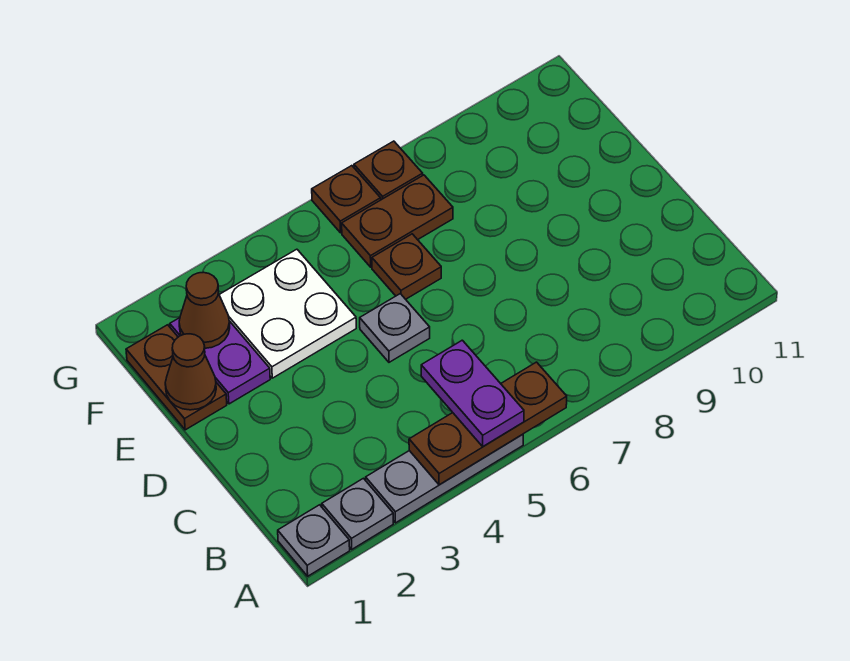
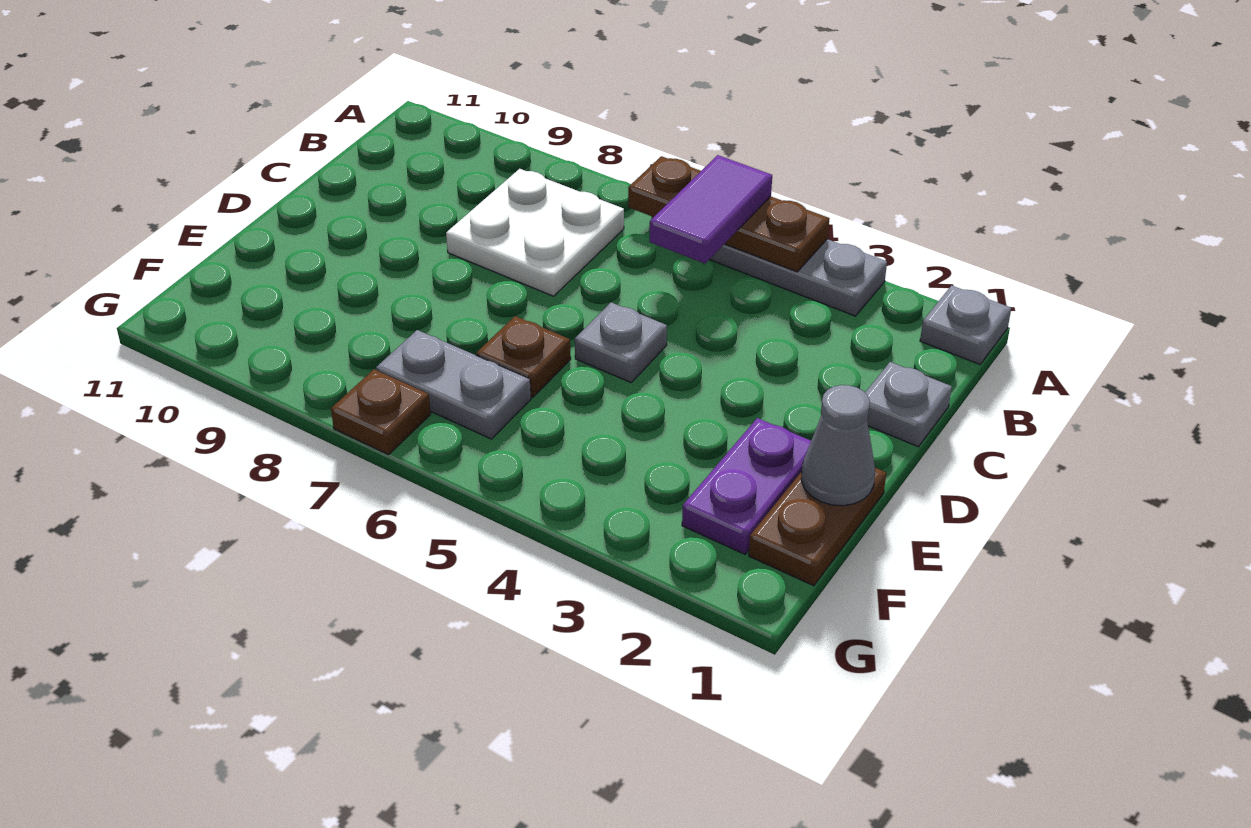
grey 1x1 plate [322,478,393,549] -> grey 1x1 plate moved to [865,362,952,447]
purple 1x2 plate [421,340,524,447] -> purple 1x2 tile [649,155,772,264]
brown 1x1 cone [165,334,216,410] -> grey 1x1 cone [801,385,875,506]
white 2x2 plate [219,249,356,378] -> white 2x2 plate moved to [446,169,624,296]
brown 1x1 cone [179,272,230,348] -> none
brown 1x2 plate [342,175,453,267] -> grey 1x2 plate [376,330,531,439]
brown 1x1 plate [312,166,381,233] -> none

